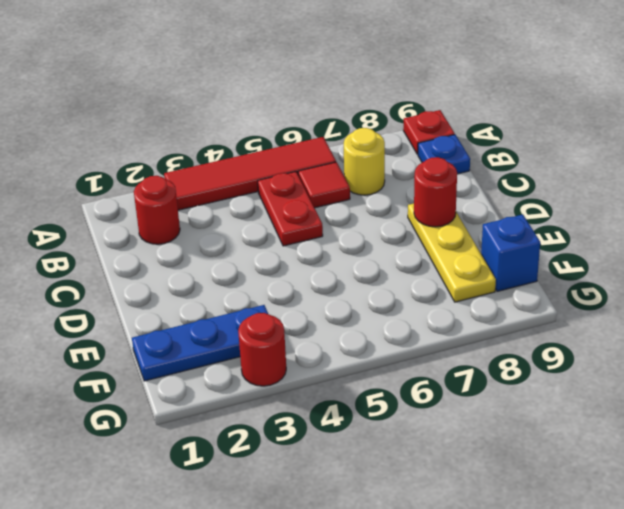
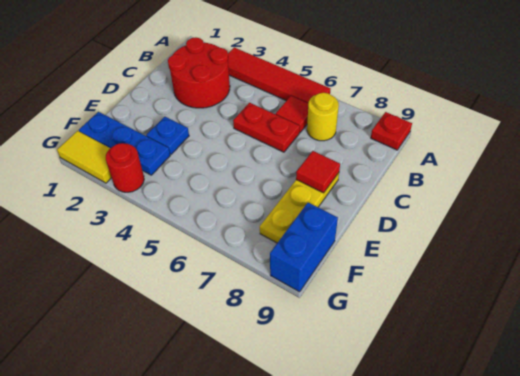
red 1x1 round brick [134,176,180,244] -> red 2x2 round brick [168,37,230,108]
red 1x2 plate [258,172,323,246] -> red 1x2 plate turned to [233,103,300,152]
blue 1x1 plate [418,135,470,174] -> blue 1x1 plate moved to [146,117,189,154]
red 1x1 round brick [414,157,457,227] -> red 1x1 tile [296,151,340,193]
blue 1x1 brick [481,214,540,291] -> blue 1x2 brick [270,203,338,292]
none -> yellow 1x2 tile [57,131,112,183]

